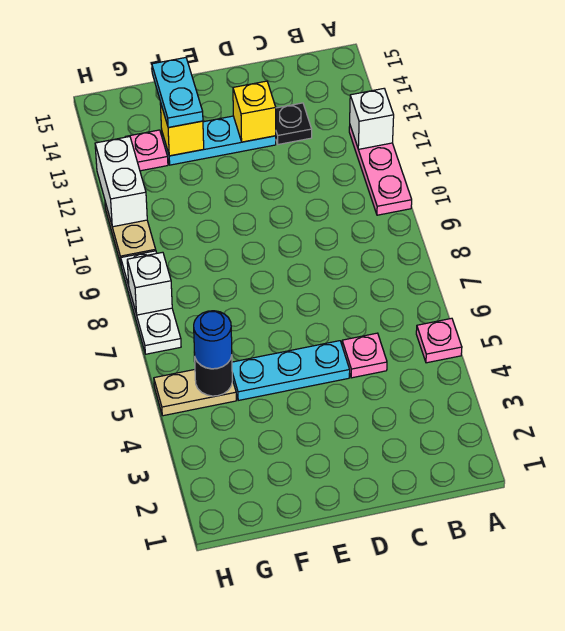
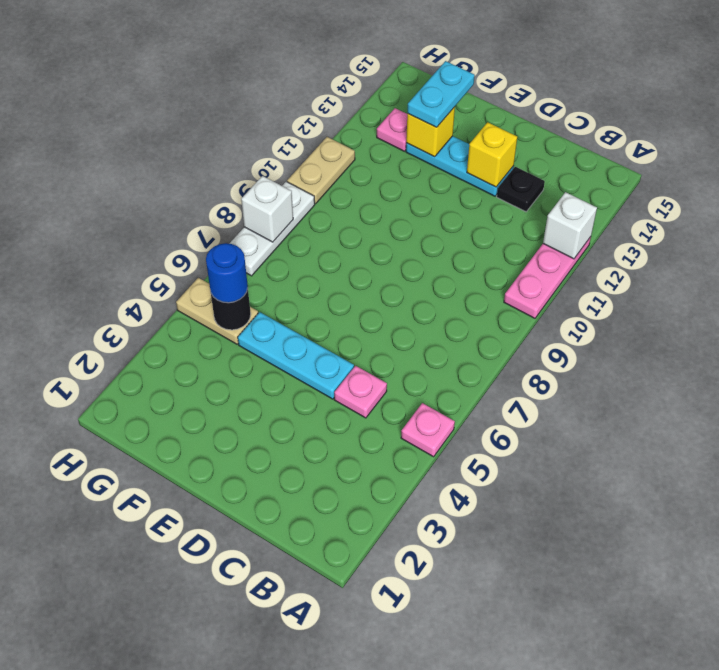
white 1x2 brick [95,137,147,227] -> none

